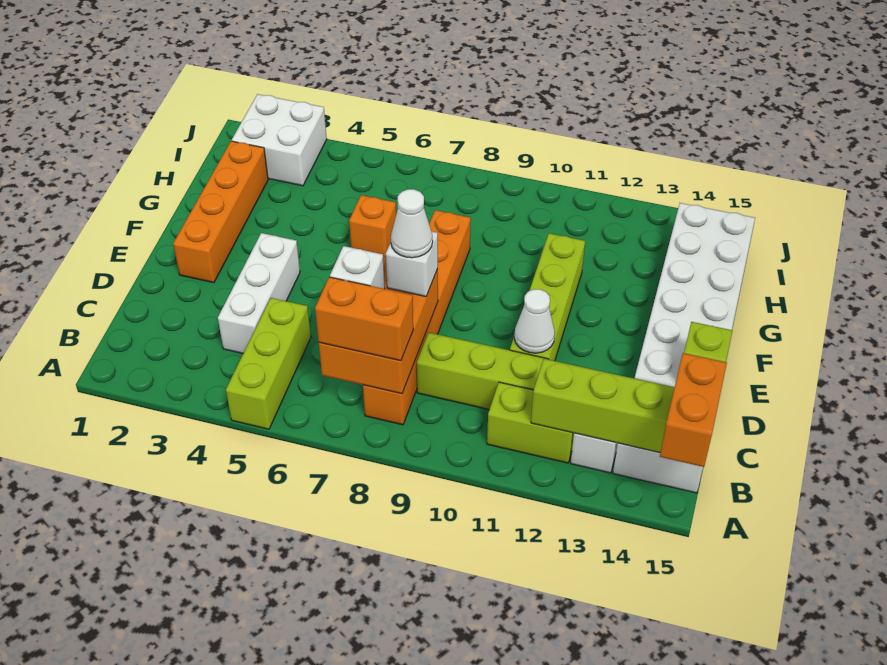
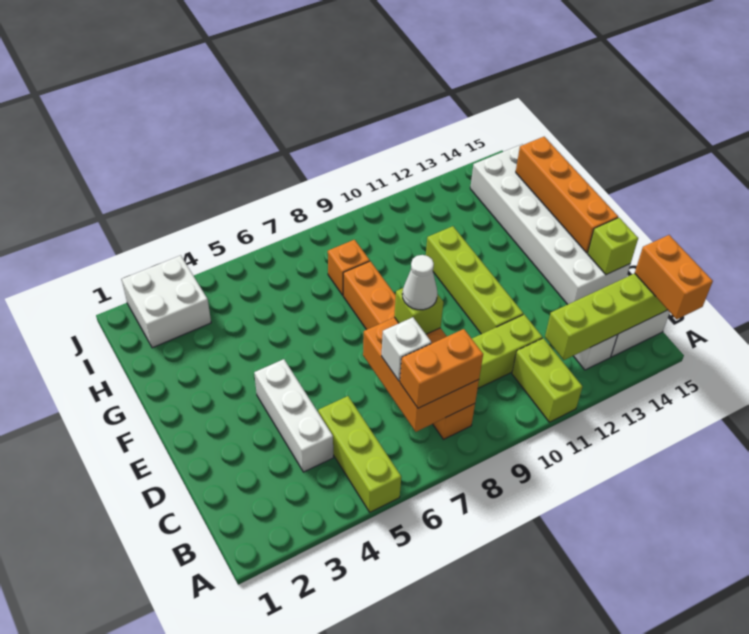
lime 1x2 brick [487,382,574,463] -> lime 1x2 brick turned to [512,338,582,422]
white 1x1 brick [386,231,438,296] -> lime 1x1 brick [394,288,443,334]
white 1x1 cone [514,289,555,353] -> none
orange 1x4 brick [173,141,268,283] -> orange 1x4 brick moved to [516,137,618,253]
orange 1x1 brick [349,195,396,257] -> orange 1x1 brick moved to [328,240,370,295]

